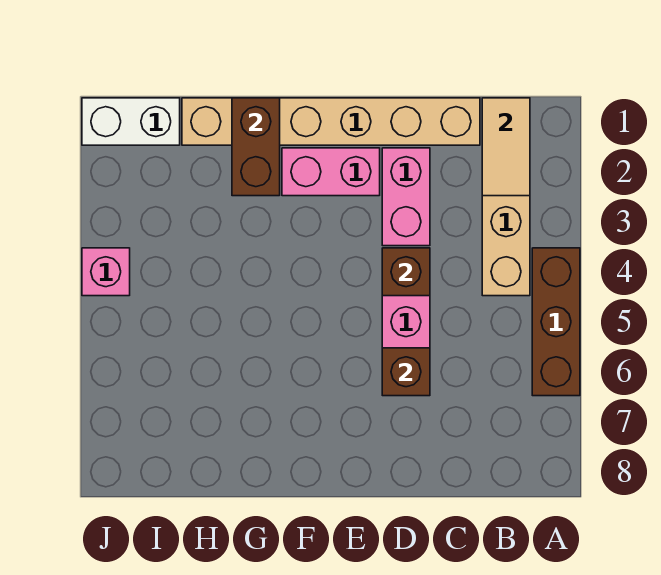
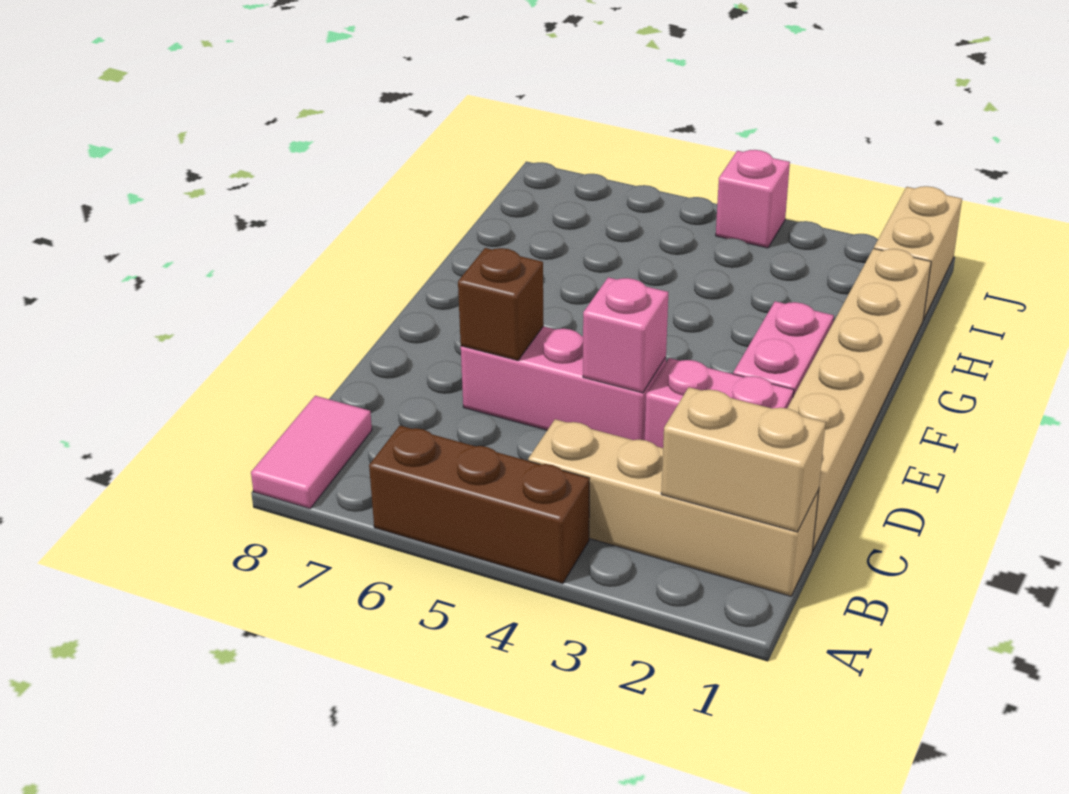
none -> pink 1x2 tile [251,396,372,509]
tan 1x2 tile [482,98,530,196] -> tan 1x2 brick [661,387,826,532]
brown 1x1 brick [382,248,430,296] -> pink 1x1 brick [583,277,668,393]
brown 1x2 brick [232,98,280,196] -> none
white 1x2 brick [82,98,180,145] -> tan 1x2 brick [874,186,962,320]

